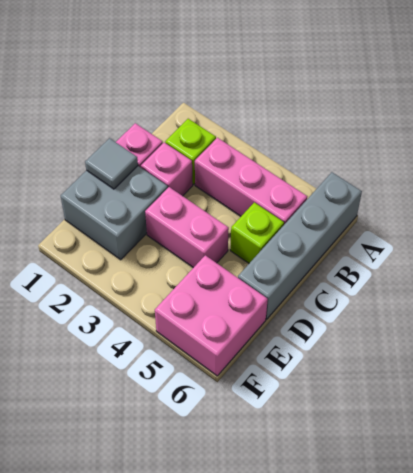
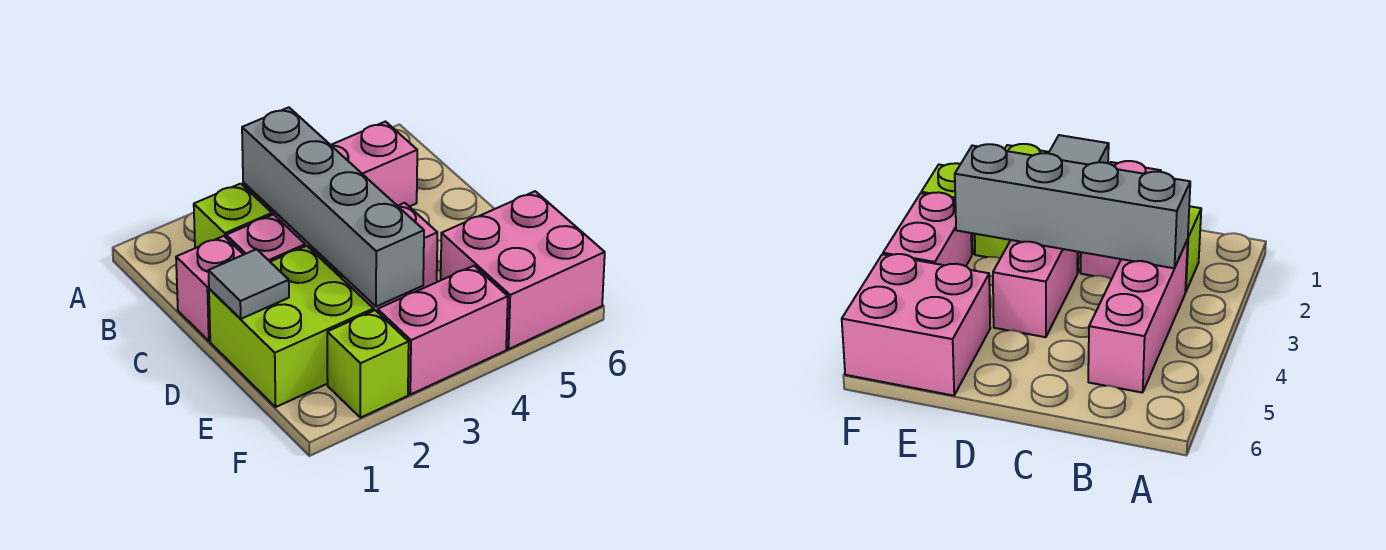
grey 1x4 brick [238,172,362,319] -> grey 1x4 brick moved to [242,107,424,307]
lime 1x1 brick [230,202,284,263] -> lime 1x1 brick moved to [327,310,409,418]
grey 2x2 brick [60,166,168,260] -> lime 2x2 brick [209,246,374,407]
none -> pink 1x2 brick [378,266,508,395]

